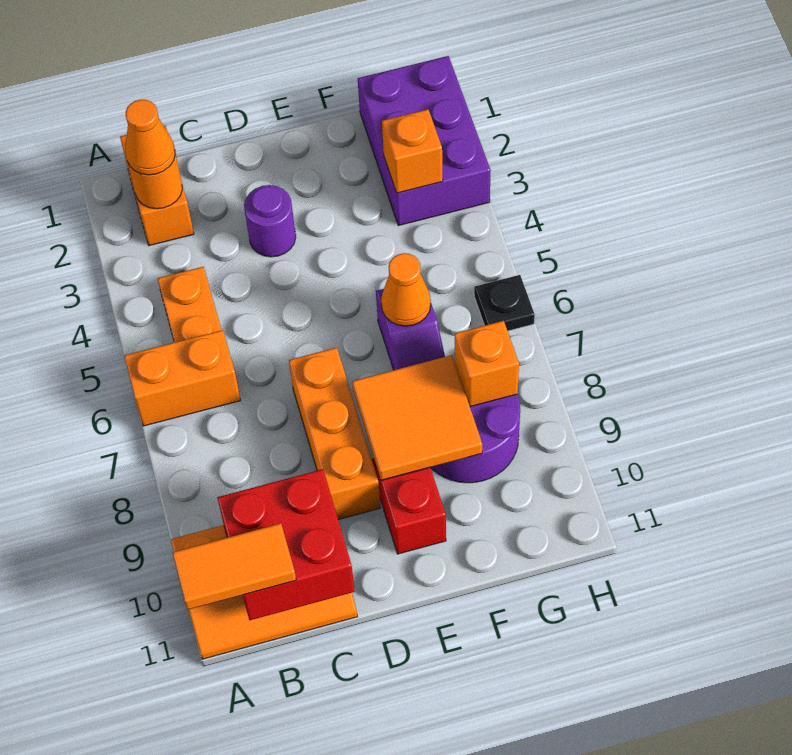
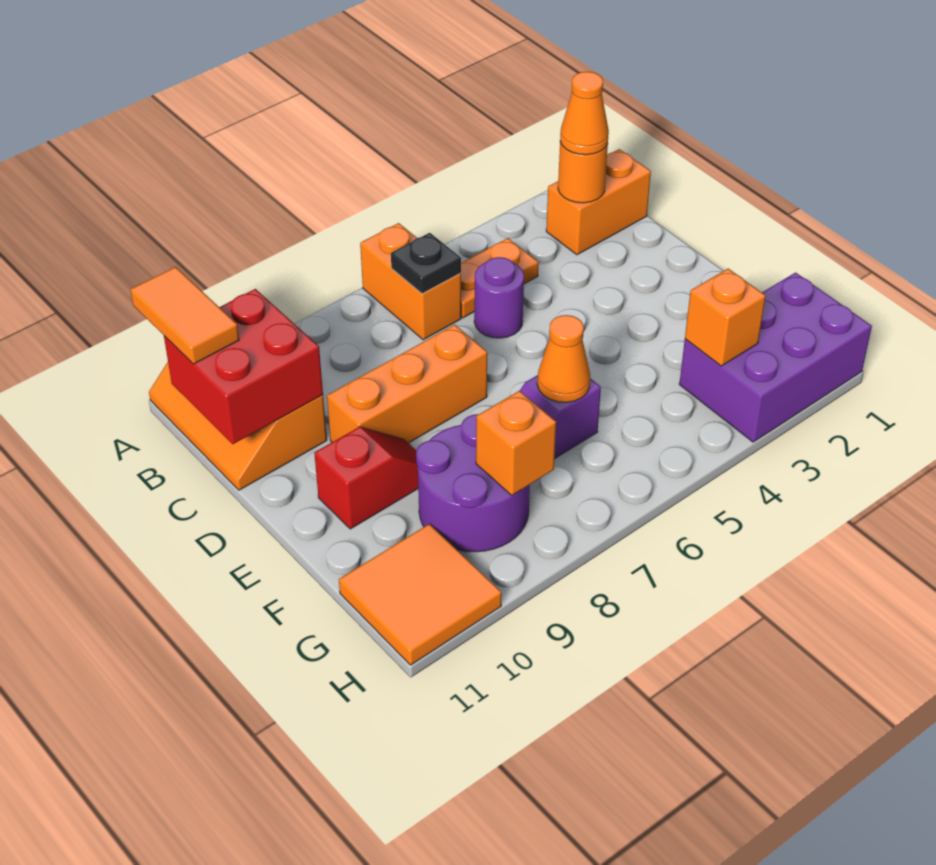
purple 1x1 round brick [244,185,296,257] -> purple 1x1 round brick moved to [474,257,524,338]
orange 2x2 tile [352,355,482,480] -> orange 2x2 tile moved to [339,524,502,665]
black 1x1 plate [474,275,535,331] -> black 1x1 plate moved to [391,233,461,294]

